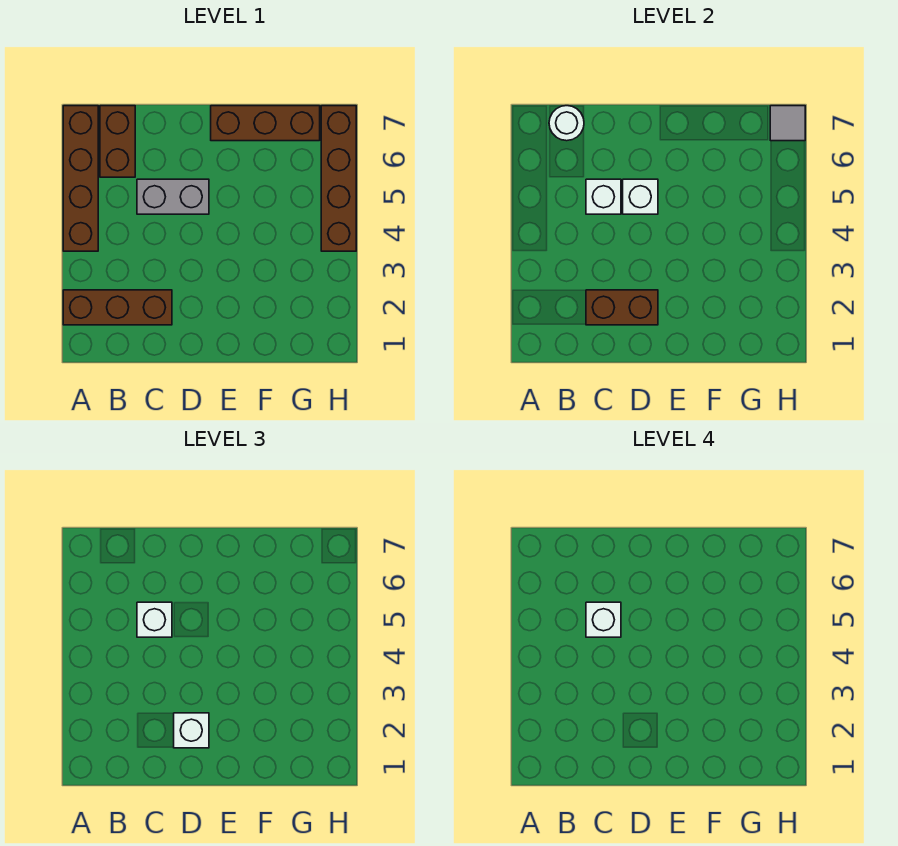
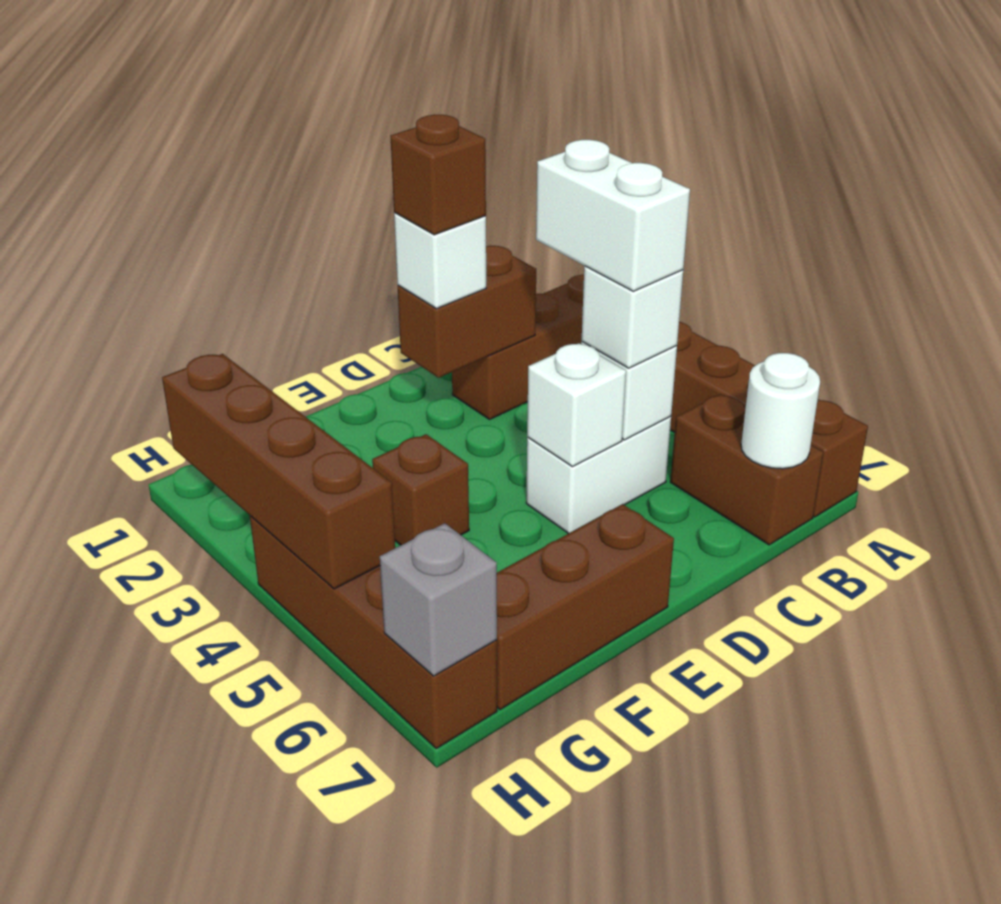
grey 1x2 brick [137,179,209,214] -> white 1x2 brick [526,416,671,534]
white 1x1 brick [586,602,621,637] -> white 1x2 brick [536,140,690,291]
none -> brown 1x1 brick [391,115,486,235]
none -> brown 1x1 brick [372,434,469,545]
none -> brown 1x4 brick [162,354,395,589]
grey 1x1 tile [770,106,805,141] -> grey 1x1 brick [380,523,497,676]

